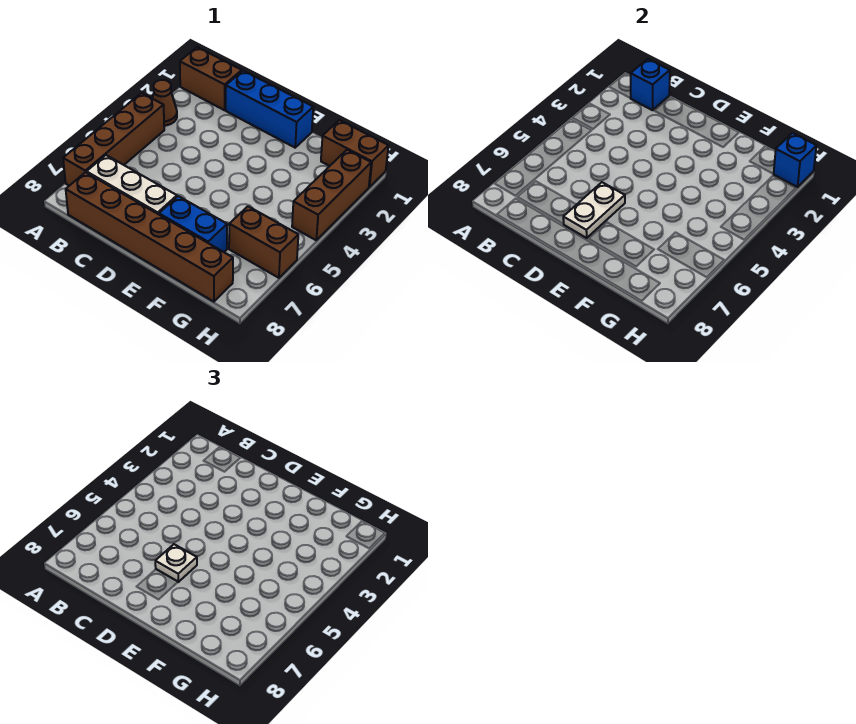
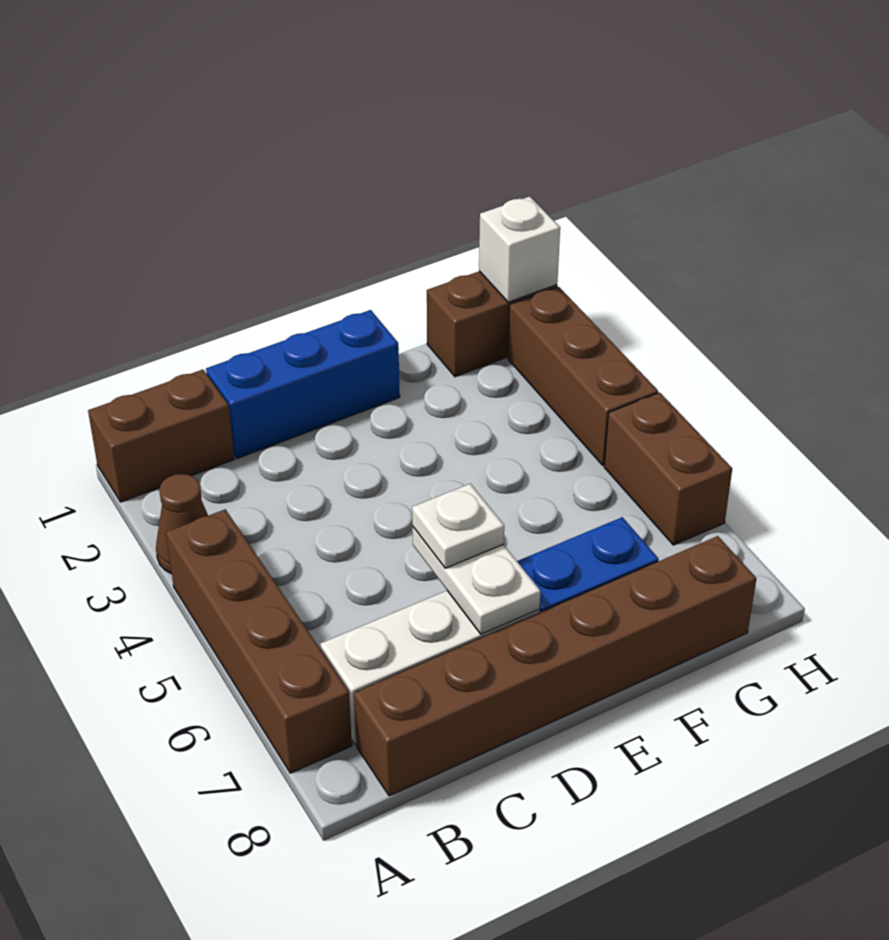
blue 1x1 brick [631,59,670,110] -> none
brown 1x2 brick [229,206,298,278] -> brown 1x2 brick turned to [604,392,732,545]
blue 1x1 brick [774,133,816,187] -> white 1x1 brick [479,196,560,302]

